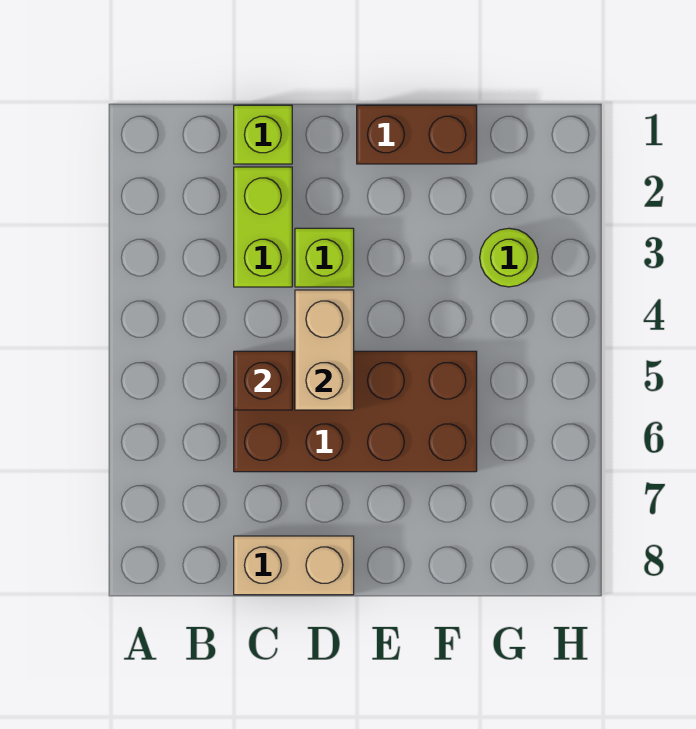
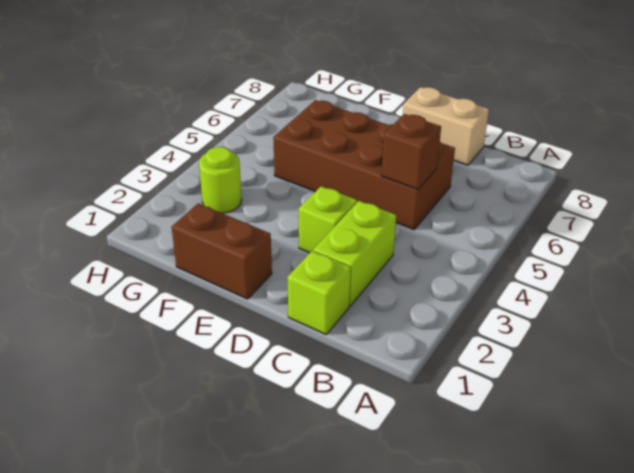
tan 1x2 brick [295,290,354,410] -> none

